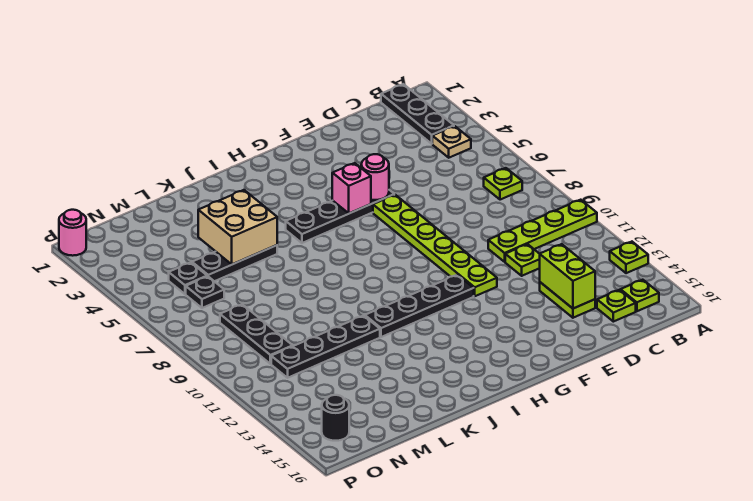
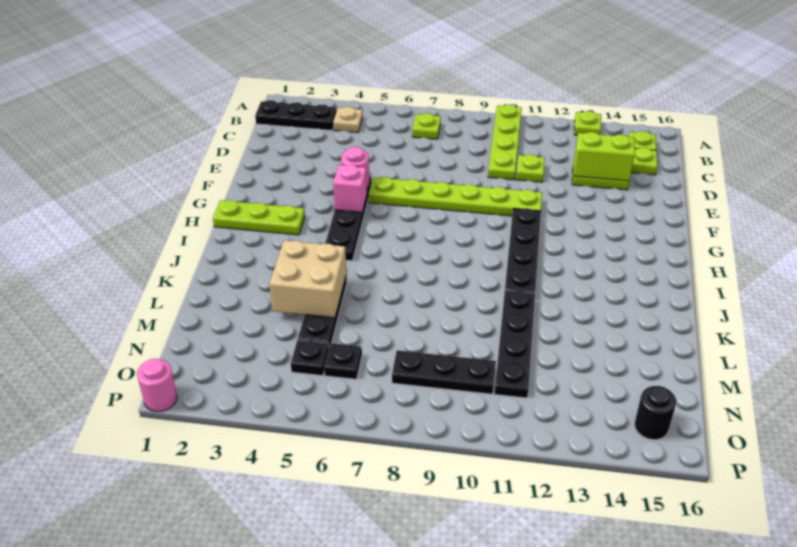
none -> lime 1x3 plate [213,200,305,235]

